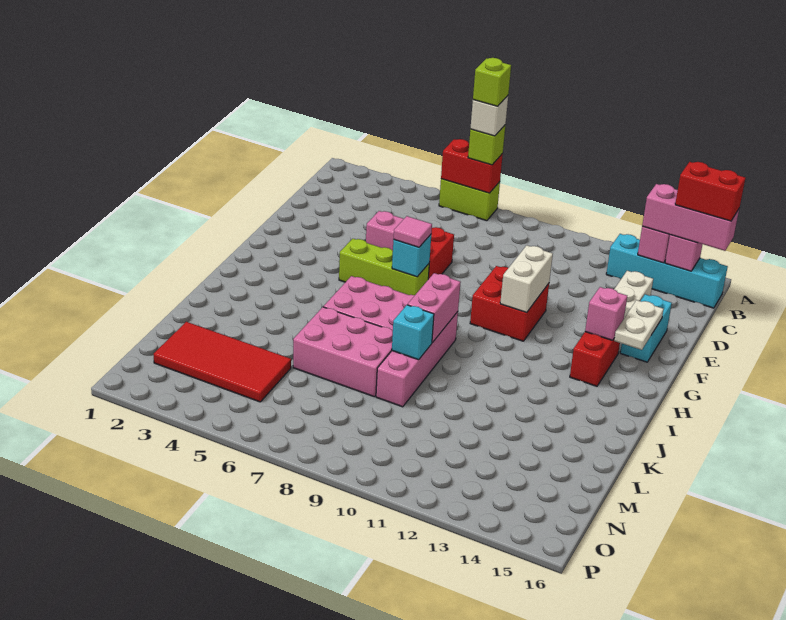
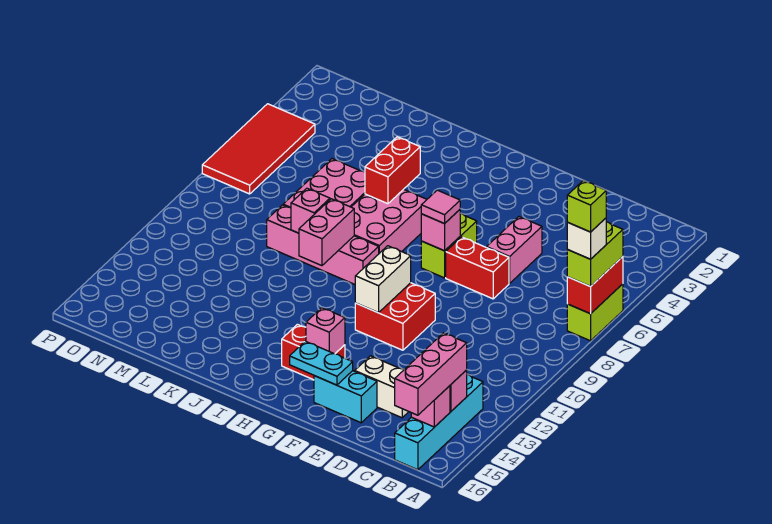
lime 1x1 brick [468,126,505,165] -> lime 1x2 brick [567,222,623,286]
red 1x2 brick [675,162,745,221] -> red 1x2 brick moved to [365,137,420,204]
white 1x2 brick [500,245,553,313] -> white 1x2 brick turned to [355,246,411,313]
white 1x2 plate [614,300,664,350] -> cyan 1x2 plate [290,341,353,385]
lime 1x3 brick [339,239,429,295] -> lime 1x2 brick [421,213,477,278]
cyan 1x1 brick [392,235,431,277] -> pink 1x1 brick [421,210,460,251]
pink 1x2 brick [407,273,461,343] -> pink 1x2 brick turned to [299,199,354,266]
cyan 1x1 brick [392,305,434,360] -> pink 1x1 brick [291,188,330,233]
red 2x4 tile [154,322,291,402] -> red 2x4 tile moved to [202,104,315,194]

